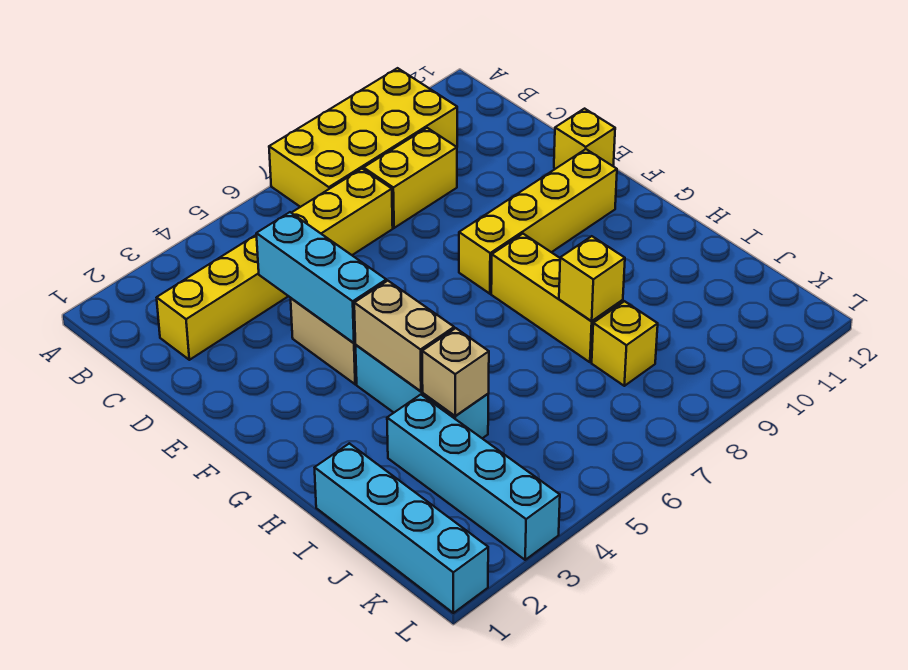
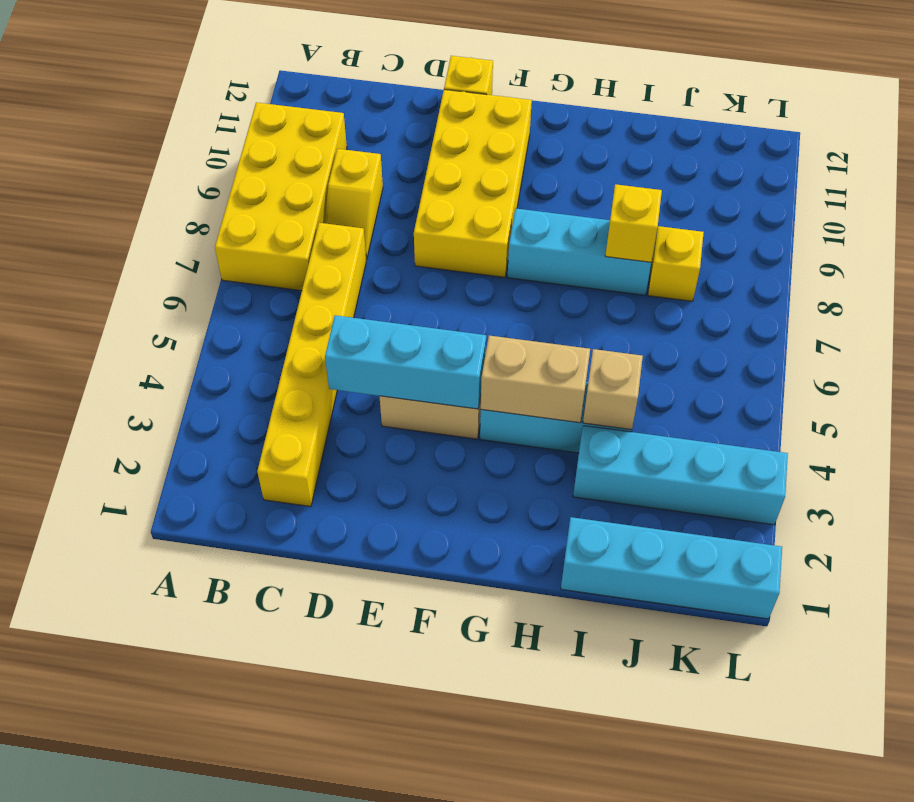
yellow 1x2 brick [364,128,457,228] -> yellow 1x2 slope [325,149,383,259]
yellow 1x4 brick [459,149,617,294] -> yellow 2x4 brick [414,90,532,277]
yellow 1x3 brick [491,234,623,362] -> cyan 1x3 brick [508,209,651,295]

